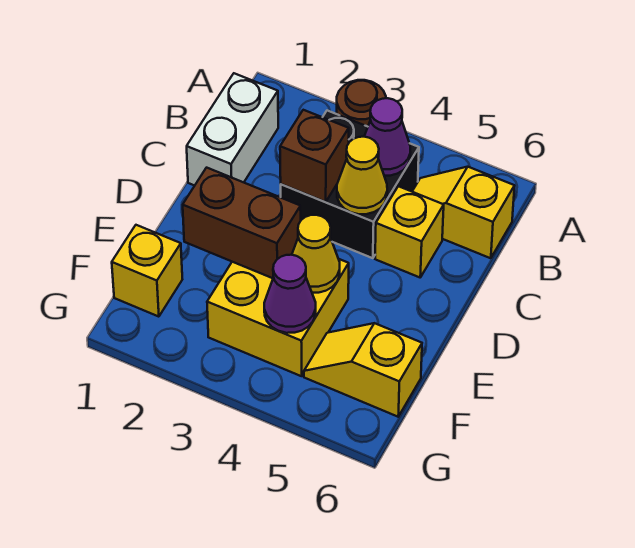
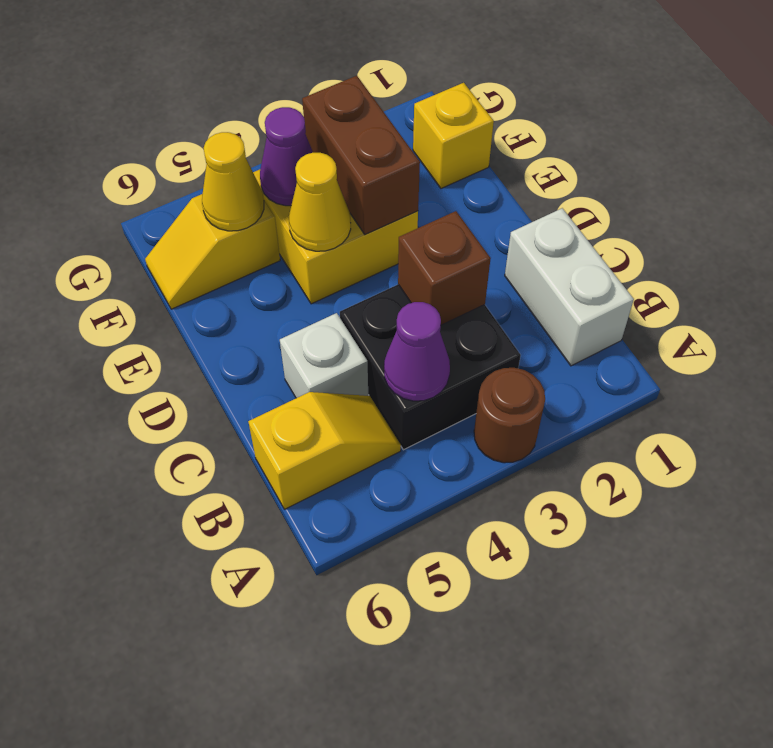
yellow 1x1 cone [337,137,387,214] -> yellow 1x1 cone moved to [202,132,264,231]
yellow 1x1 brick [375,186,444,277] -> white 1x1 brick [280,313,368,398]
brown 1x2 brick [183,168,301,278] -> brown 1x2 brick turned to [302,76,420,234]
yellow 1x2 slope [304,323,422,417] -> yellow 1x2 slope turned to [145,194,280,309]

